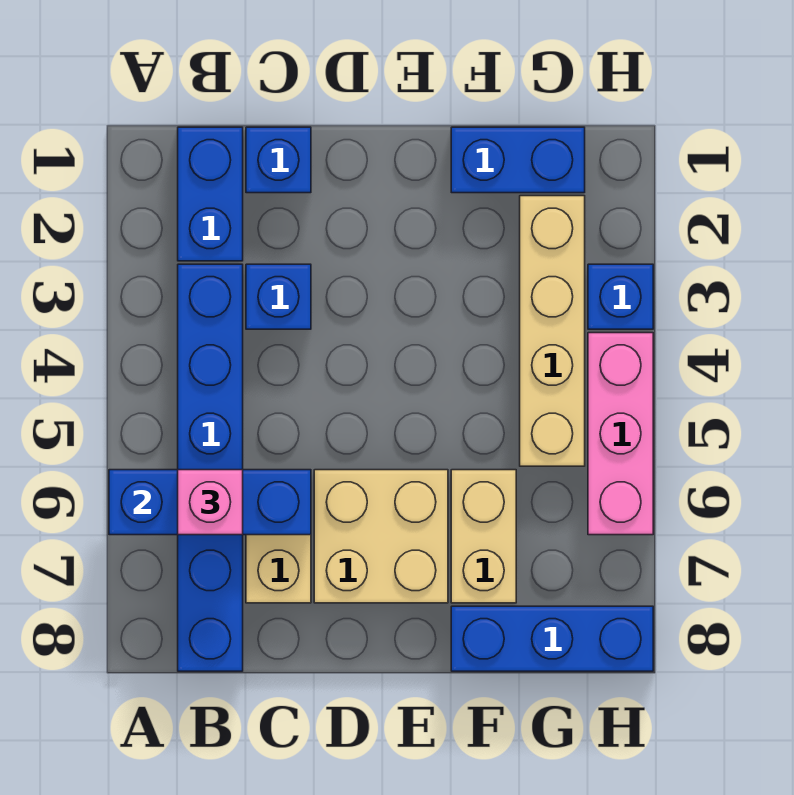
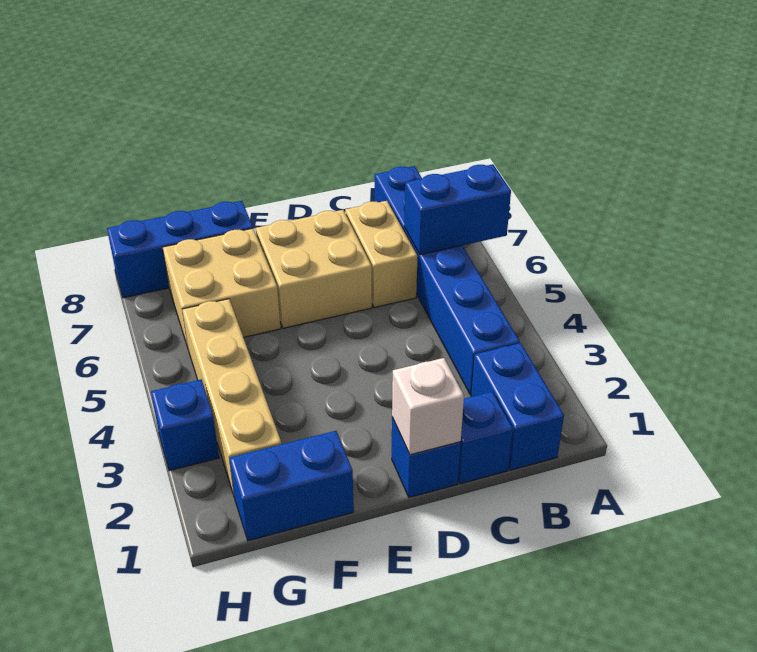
blue 1x3 brick [109,470,311,535] -> blue 1x2 brick [404,164,511,255]
pink 1x1 brick [178,470,243,535] -> none
blue 1x1 brick [246,264,311,329] -> blue 1x1 brick moved to [392,417,461,497]
none -> white 1x1 brick [392,358,464,455]
tan 1x2 brick [451,470,516,603] -> tan 2x2 brick [163,228,281,347]
pink 1x3 brick [588,333,653,535] -> none

